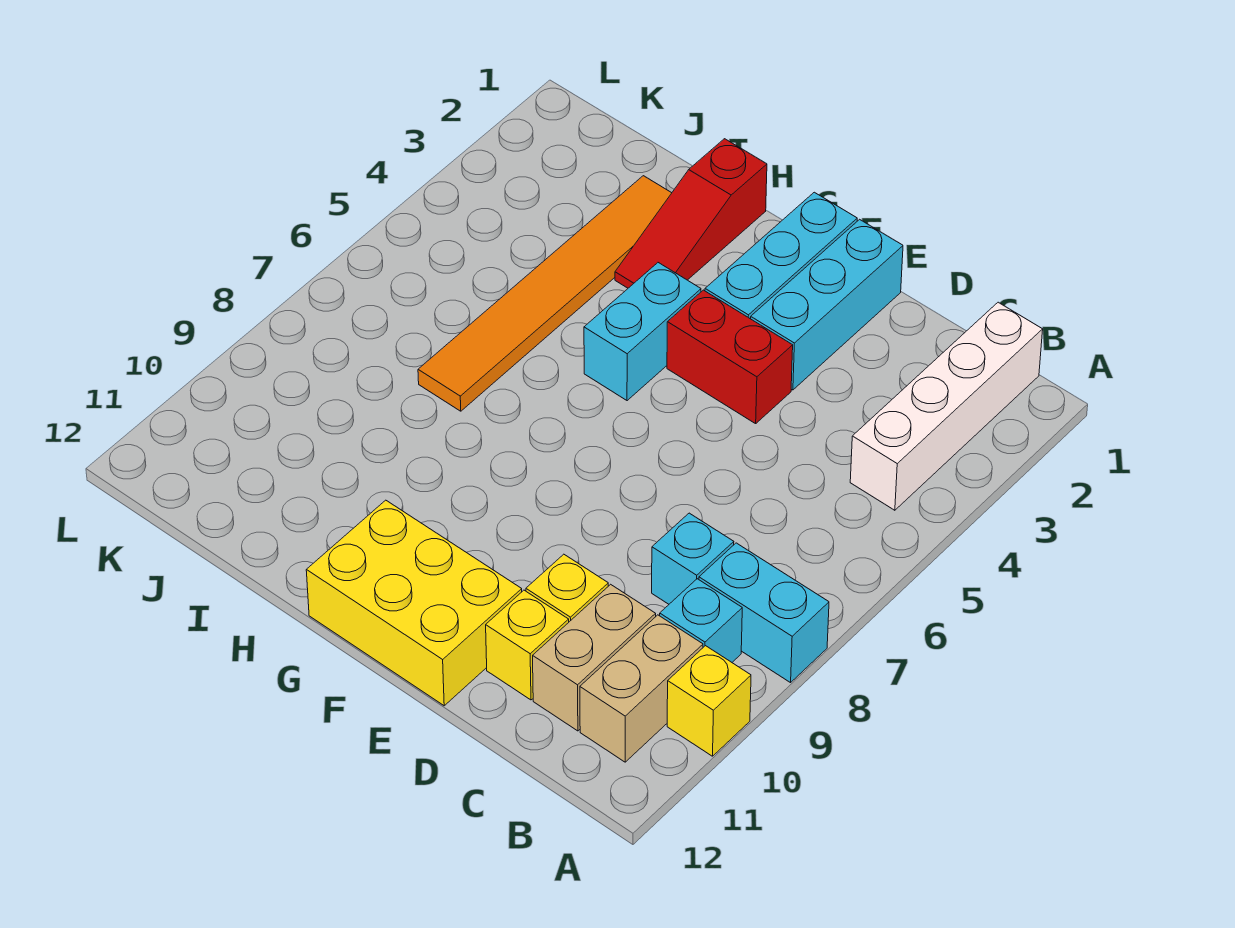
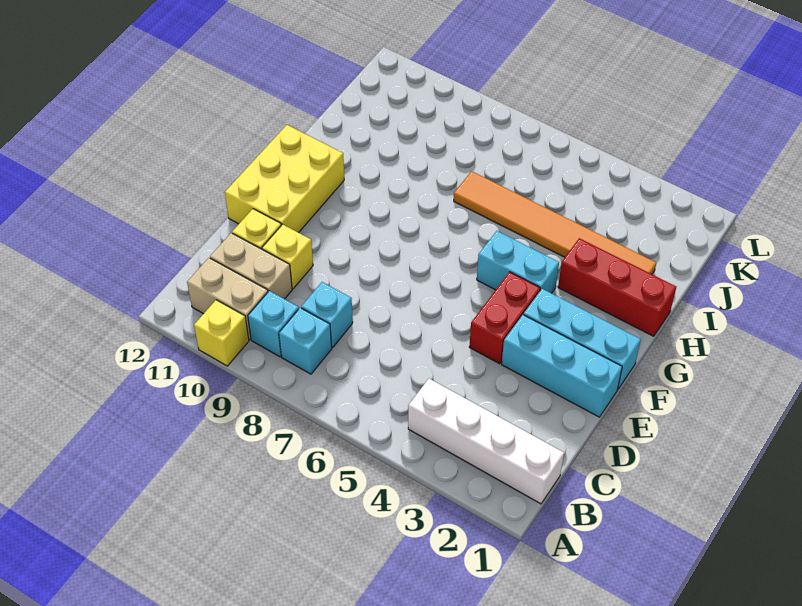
cyan 1x2 brick [699,543,829,683] -> cyan 1x1 brick [279,308,332,374]
red 1x3 slope [615,139,767,288] -> red 1x3 brick [558,238,676,336]

